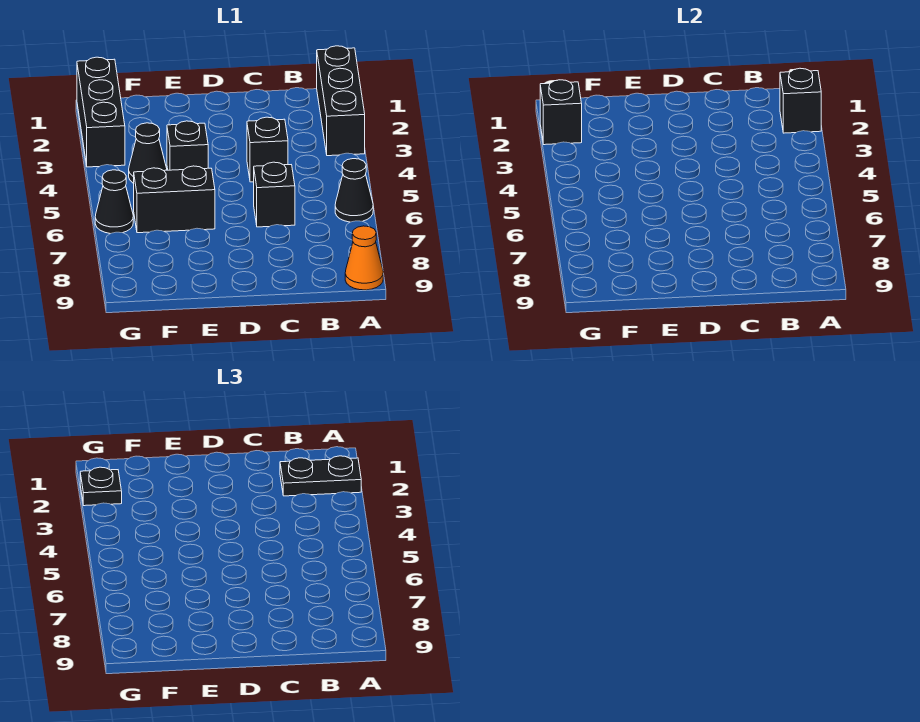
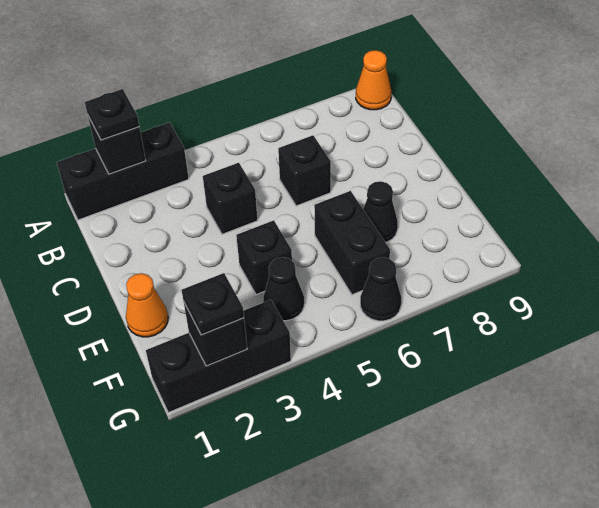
black 1x2 plate [280,456,361,496] -> black 1x1 plate [85,89,139,140]
black 1x1 cone [335,159,373,222] -> black 1x1 cone moved to [363,181,398,243]
none -> orange 1x1 cone [126,273,168,337]

